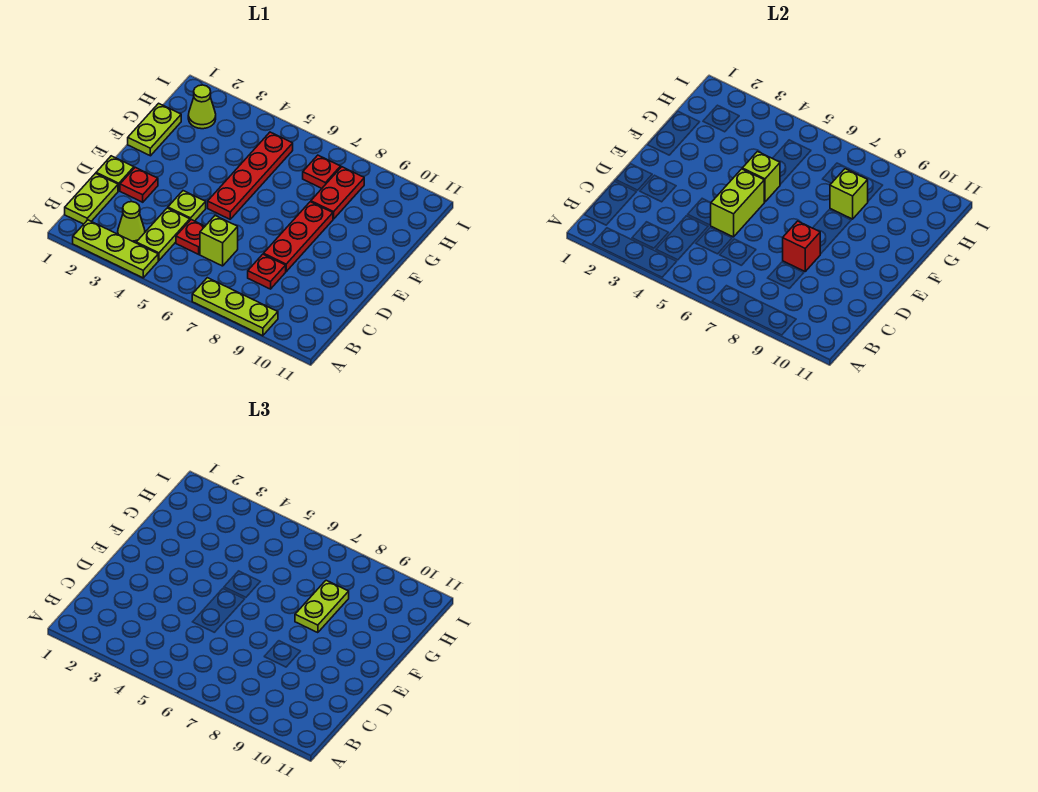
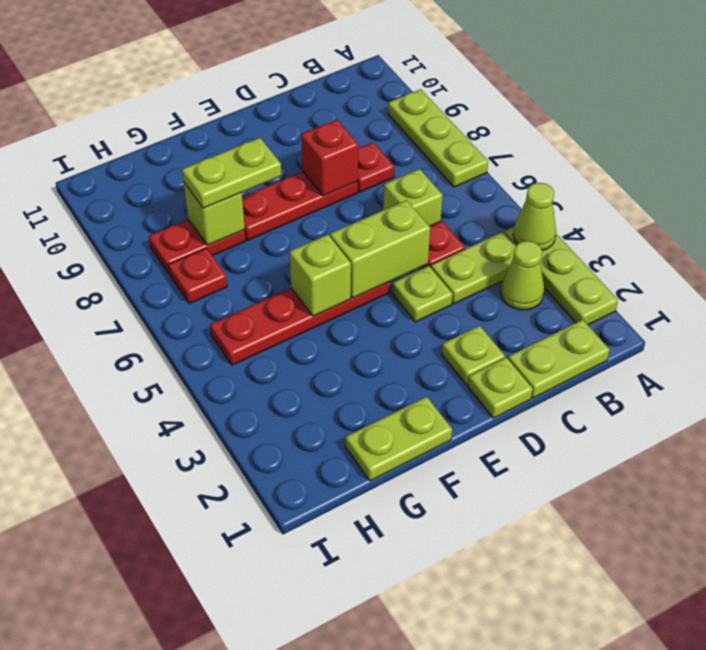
red 1x1 plate [120,167,158,202] -> lime 1x1 plate [442,326,505,385]
lime 1x1 cone [188,85,216,129] -> lime 1x1 cone moved to [513,183,556,251]

